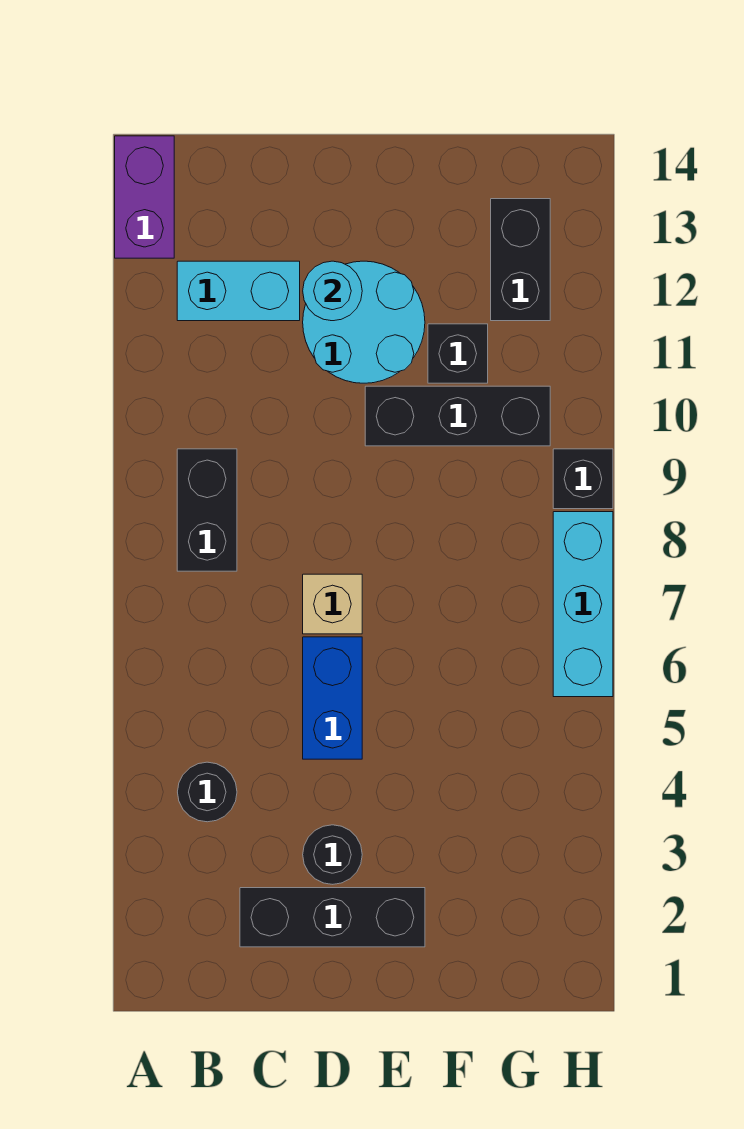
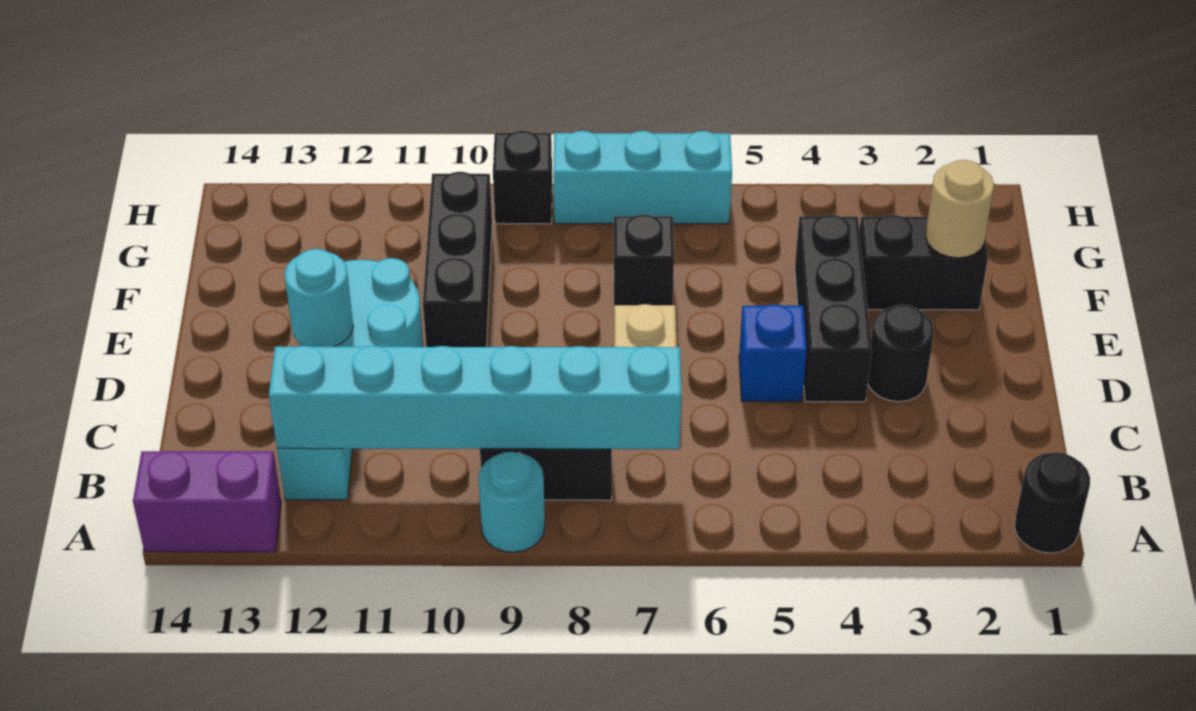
none -> cyan 1x1 round brick [479,452,545,552]
black 1x1 round brick [178,762,237,822] -> black 1x1 round brick moved to [1015,452,1090,553]
none -> cyan 1x6 brick [269,346,682,449]
black 1x3 brick [240,888,425,947] -> black 1x3 brick moved to [795,215,872,402]
blue 1x2 brick [303,637,362,759] -> blue 1x1 brick [739,304,807,402]
none -> tan 1x1 round brick [926,160,994,258]
black 1x1 brick [428,324,488,383] -> black 1x1 brick moved to [614,214,674,306]
black 1x2 brick [491,199,550,321] -> black 1x2 brick moved to [859,215,988,310]

